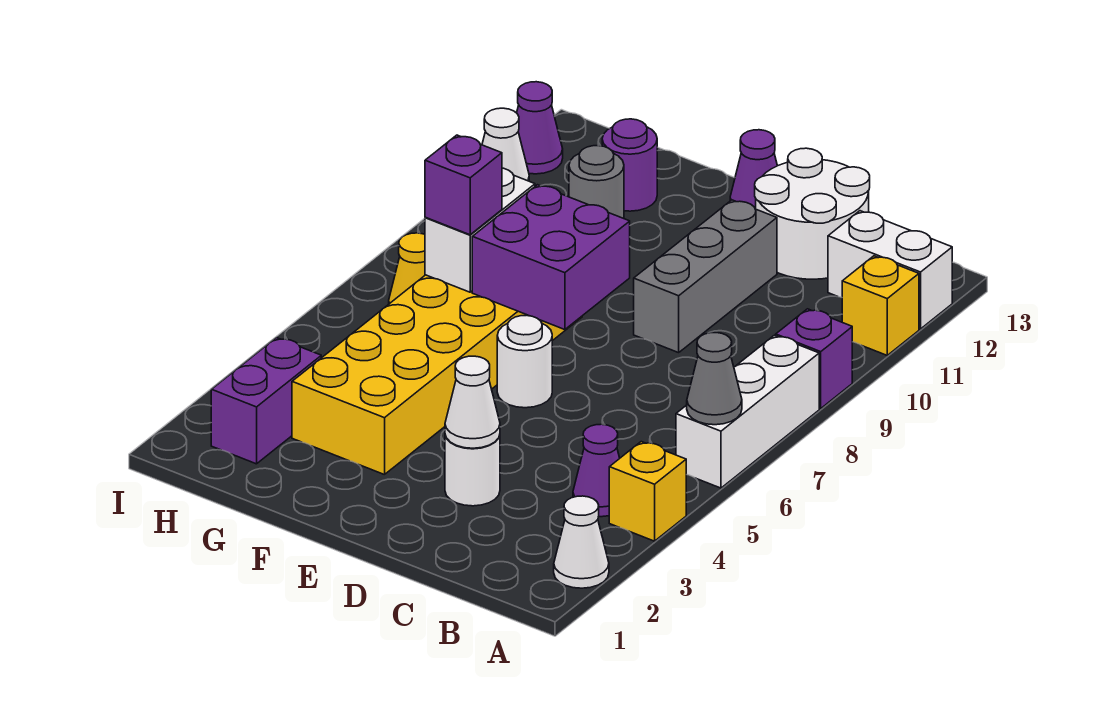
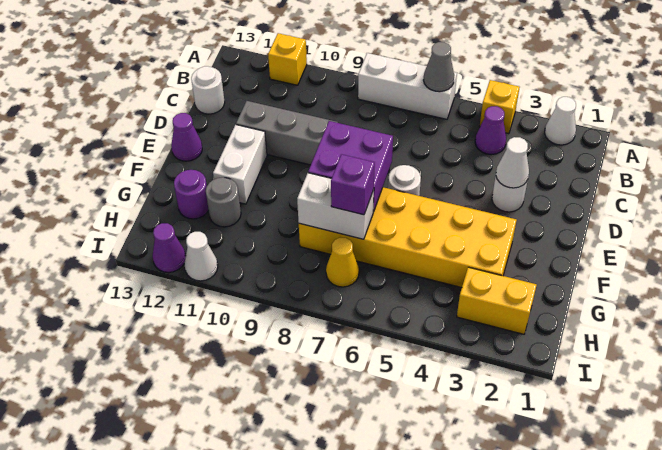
purple 1x1 brick [776,309,852,408] -> none
white 1x2 brick [828,211,952,329] -> white 1x2 brick moved to [213,124,267,204]
white 2x2 round brick [755,148,870,279] -> white 1x1 round brick [191,66,225,114]
purple 1x2 brick [211,338,321,464] -> yellow 1x2 brick [457,267,537,334]

